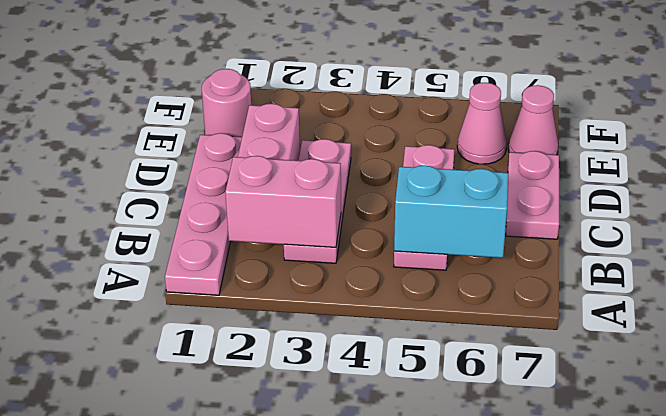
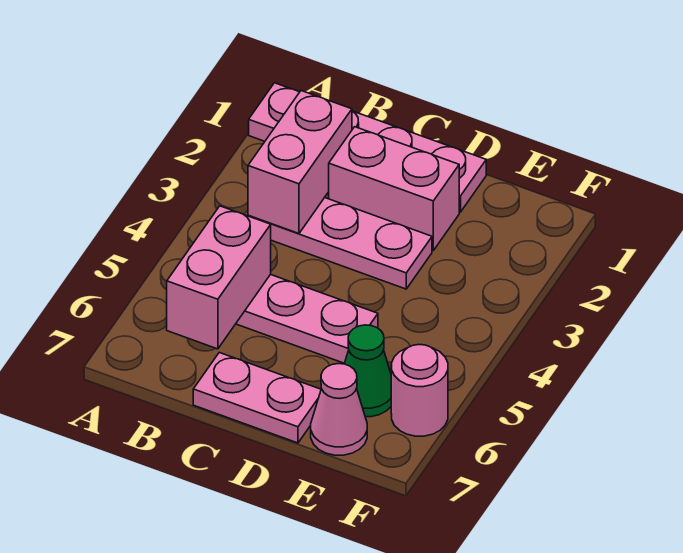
cyan 1x2 brick [394,165,508,258] -> pink 1x2 brick [167,206,271,349]
pink 1x1 round brick [202,69,251,137] -> pink 1x1 round brick moved to [391,345,448,436]
pink 1x1 cone [457,83,507,164] -> green 1x1 cone [344,325,391,417]

